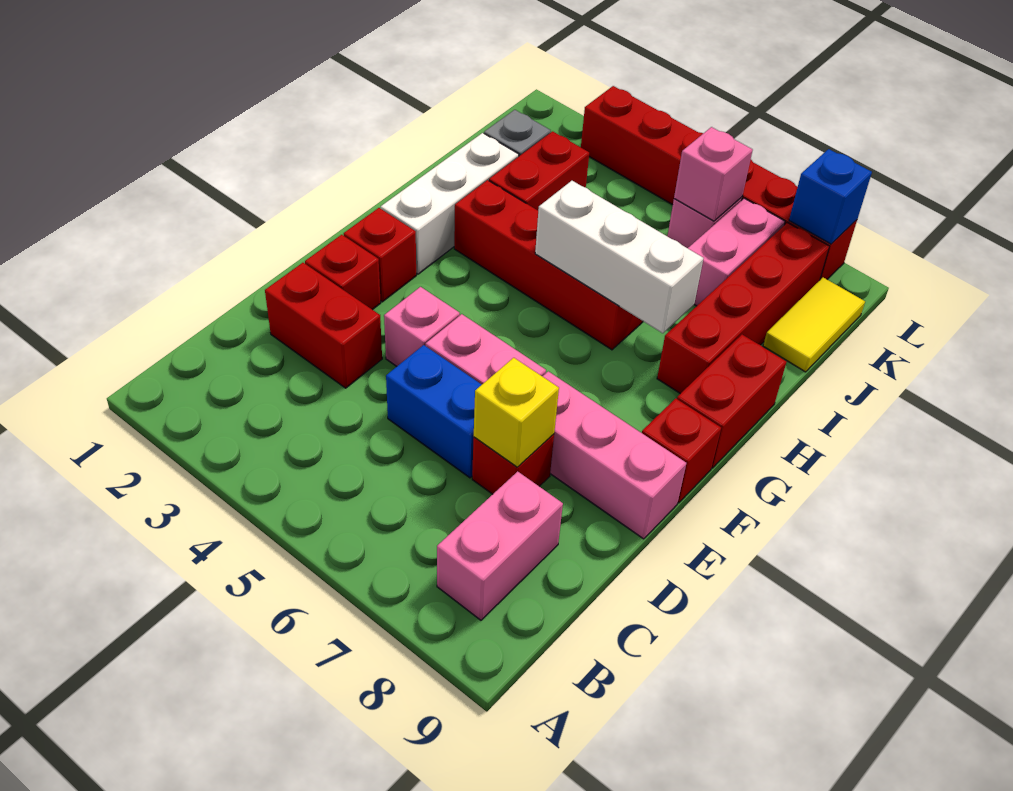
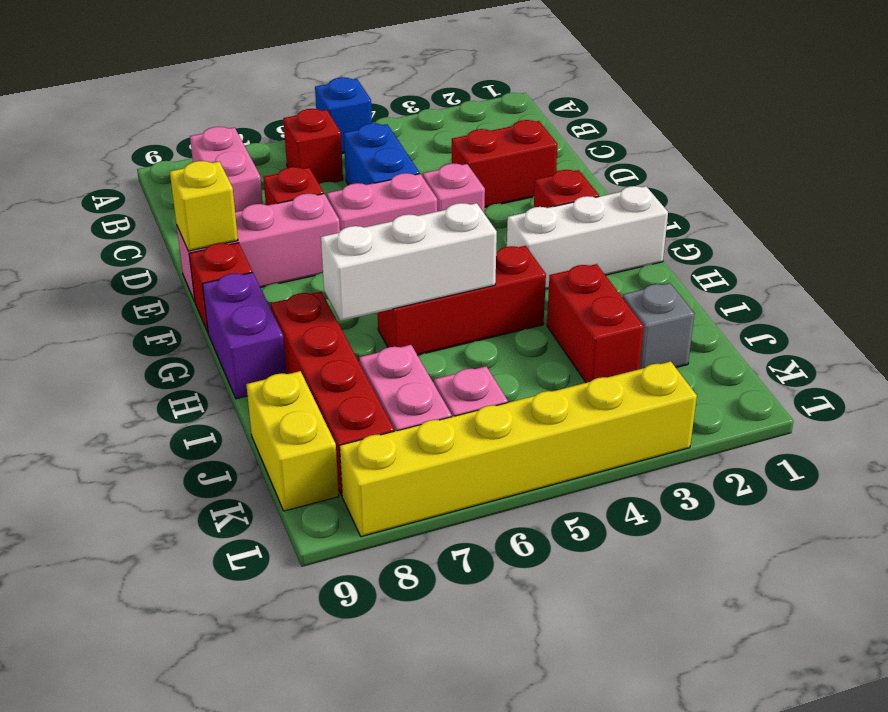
blue 1x2 brick [386,345,482,478] -> blue 1x2 brick turned to [344,123,420,185]
yellow 1x1 brick [474,358,559,467] -> yellow 1x1 brick moved to [170,161,238,251]
red 1x1 brick [305,235,381,310] -> red 1x1 brick moved to [283,109,343,184]
white 1x3 brick [381,133,519,274] -> white 1x3 brick turned to [507,186,668,289]
red 1x2 brick [677,335,787,468] -> purple 1x2 brick [202,272,286,399]
red 1x4 brick [454,180,643,350] -> red 1x3 brick [378,246,546,355]
yellow 1x2 tile [763,277,865,372] -> yellow 1x2 brick [246,371,339,511]
pink 1x1 brick [674,127,753,221] -> none
red 1x6 brick [581,86,857,280] -> yellow 1x6 brick [340,361,697,537]
blue 1x1 brick [789,149,872,244] -> blue 1x1 brick moved to [315,77,372,154]

